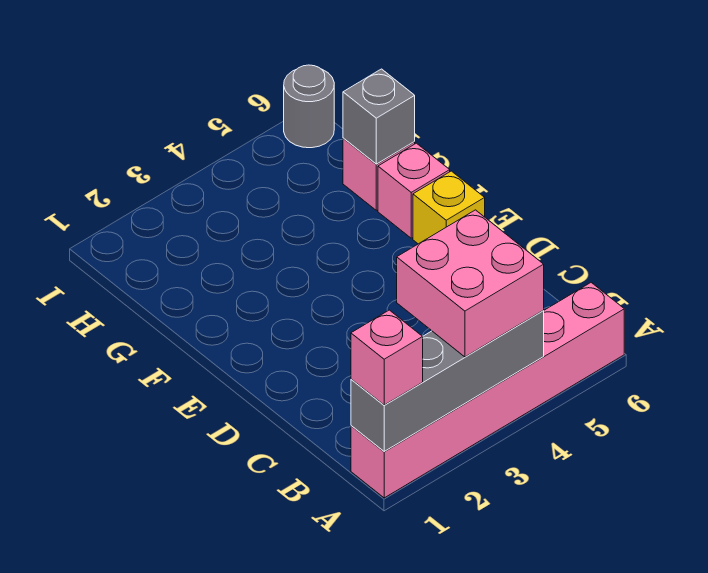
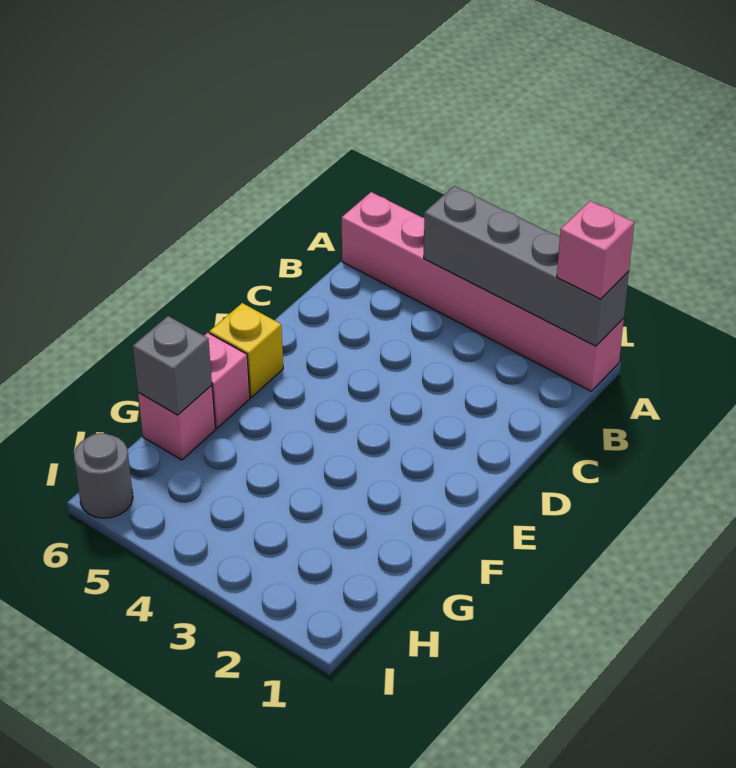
pink 2x2 brick [397,210,544,357] -> none

